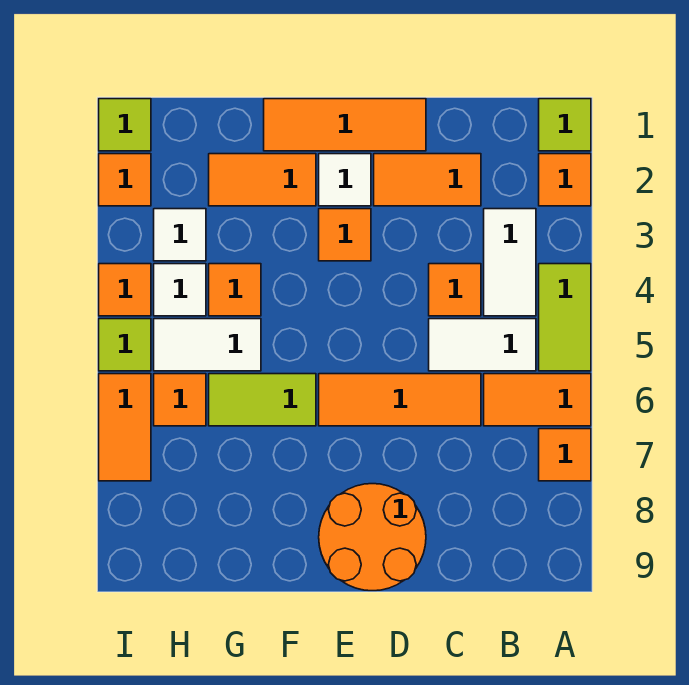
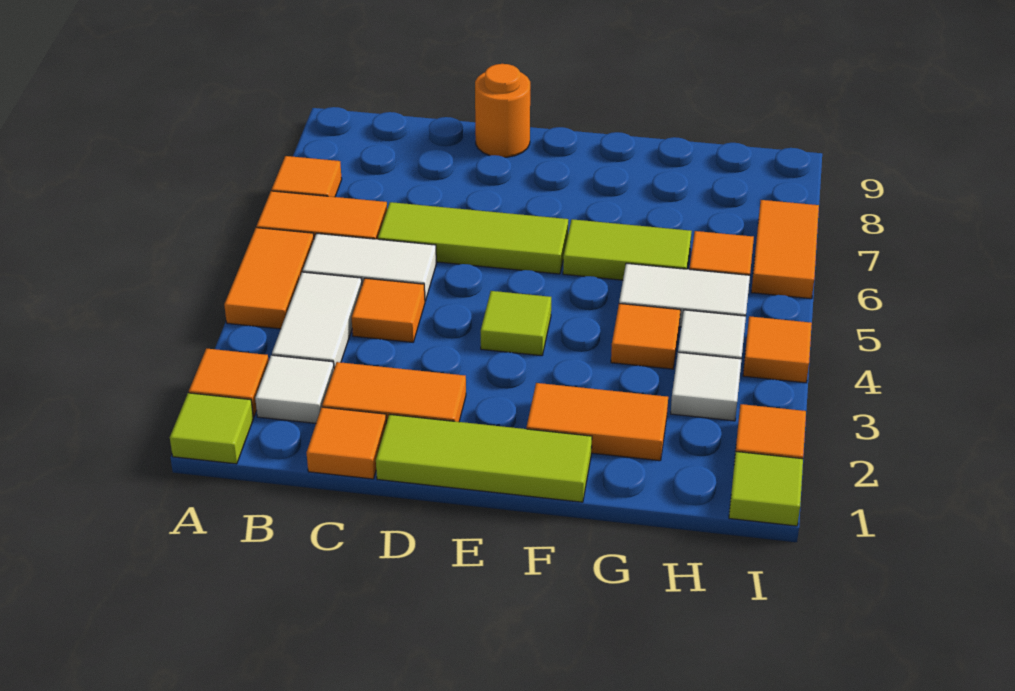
lime 1x2 tile [539,264,591,371] -> orange 1x2 tile [224,228,314,329]
orange 1x3 tile [319,374,481,426] -> lime 1x3 tile [378,202,568,274]
orange 1x3 tile [264,99,426,151] -> lime 1x3 tile [376,414,592,502]
orange 2x2 round brick [319,484,426,591] -> orange 1x1 round brick [475,64,530,157]
white 1x1 tile [319,154,371,206] -> white 1x1 tile moved to [255,355,334,423]
orange 1x1 tile [319,209,371,261] -> orange 1x1 tile moved to [306,407,386,479]
lime 1x1 tile [99,319,151,371] -> lime 1x1 tile moved to [481,291,551,356]

